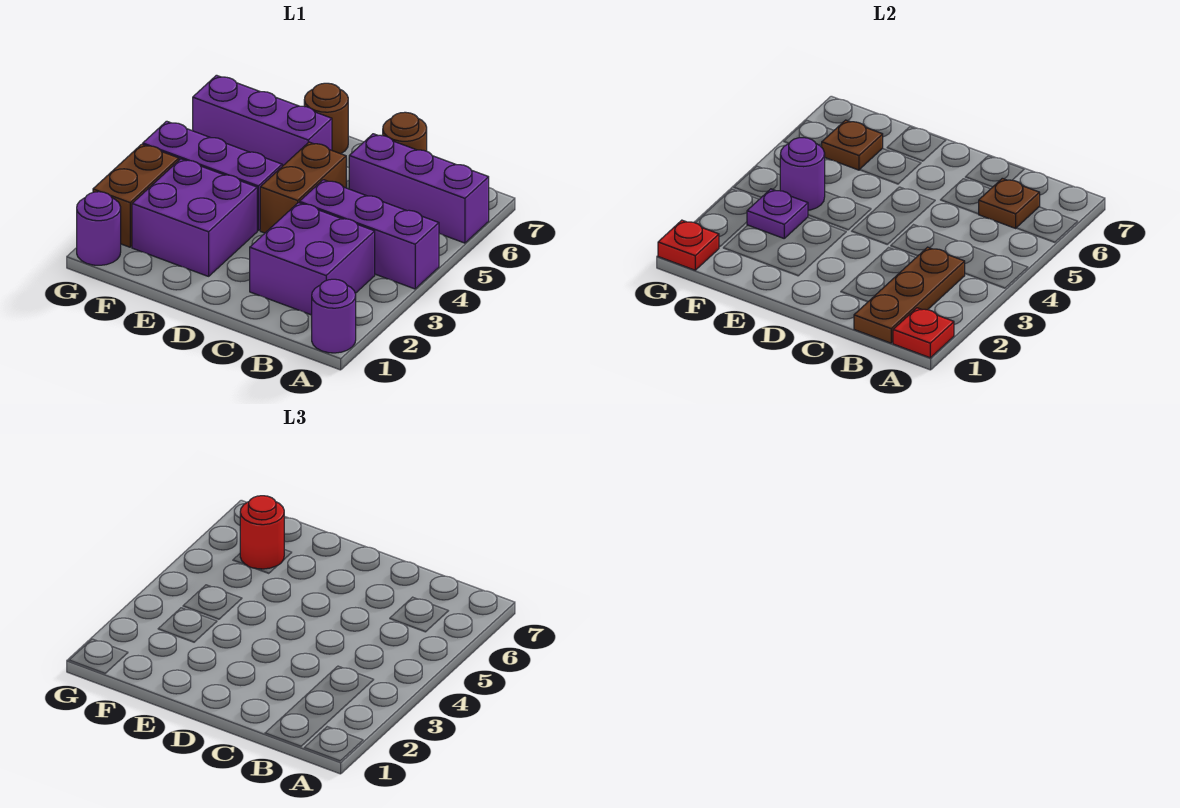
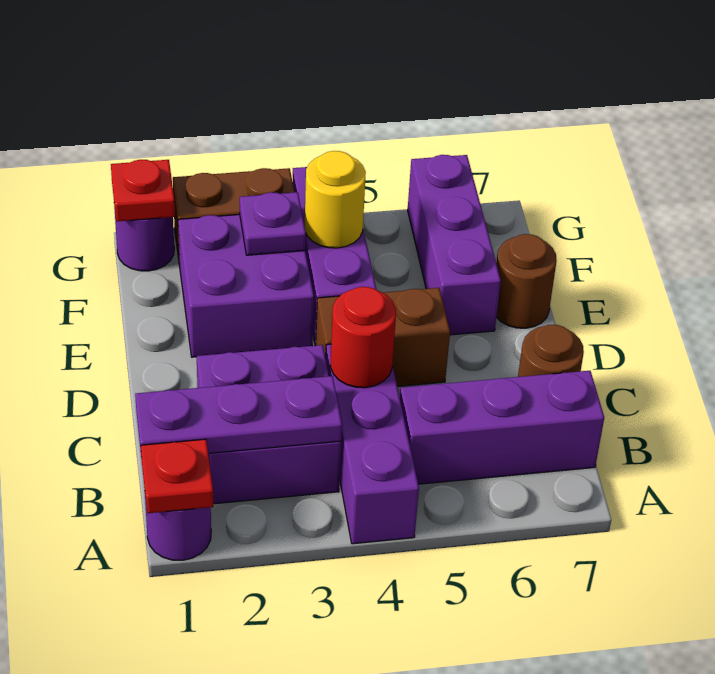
purple 1x3 brick [349,134,489,243] -> purple 1x3 brick turned to [400,371,604,484]
brown 1x3 plate [854,247,965,343] -> purple 1x3 plate [135,376,342,459]
brown 1x1 plate [979,178,1040,228] -> none
purple 1x1 round brick [780,138,825,210] -> yellow 1x1 round brick [305,151,366,248]
brown 1x1 plate [822,120,883,170] -> none
red 1x1 round brick [240,496,284,569] -> red 1x1 round brick moved to [330,287,396,388]

